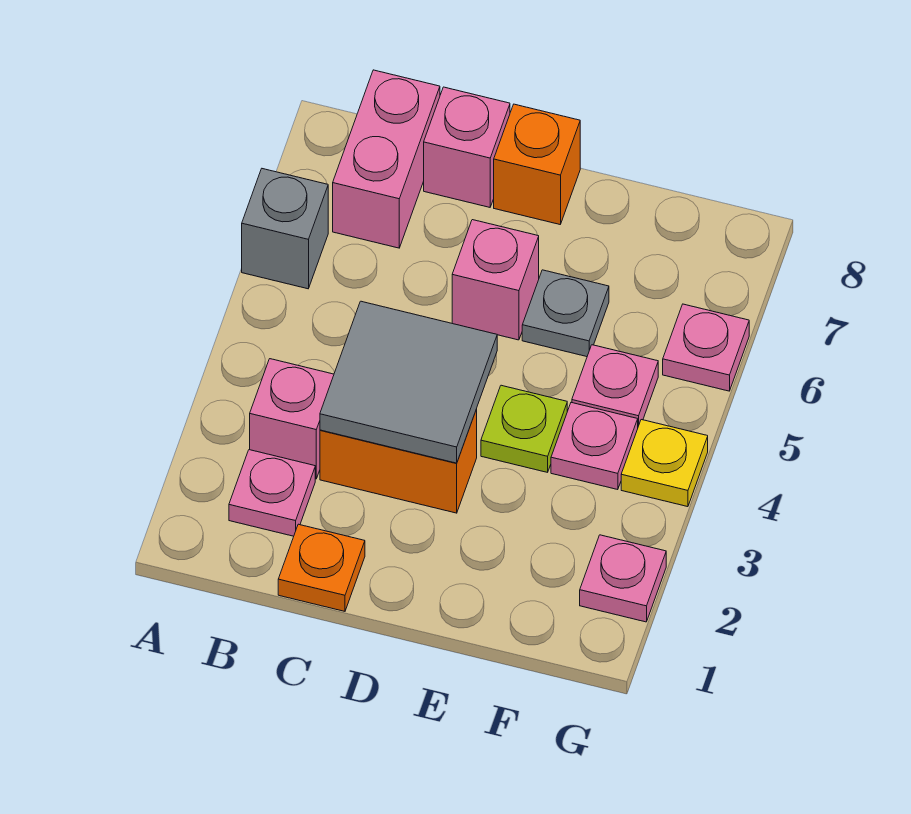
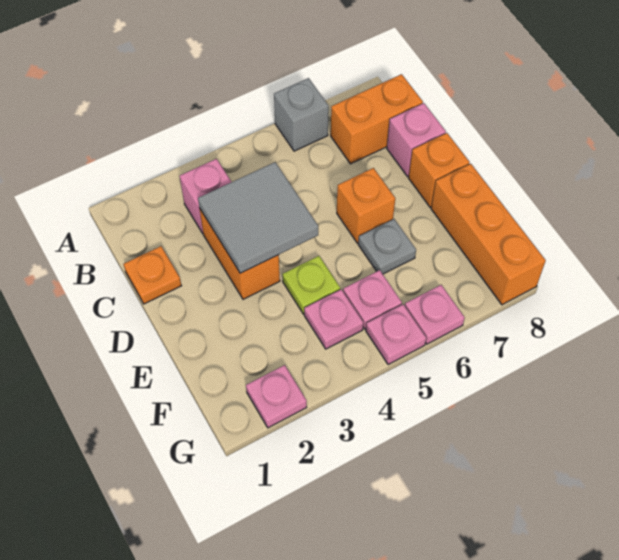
pink 1x1 plate [229,450,315,536] -> pink 1x1 plate moved to [366,304,426,365]
pink 1x2 brick [333,70,440,248] -> orange 1x2 brick [331,74,423,164]
pink 1x1 brick [452,220,539,340] -> orange 1x1 brick [337,168,395,243]
none -> orange 1x3 brick [431,164,546,305]
yellow 1x1 plate [621,420,708,507] -> none

